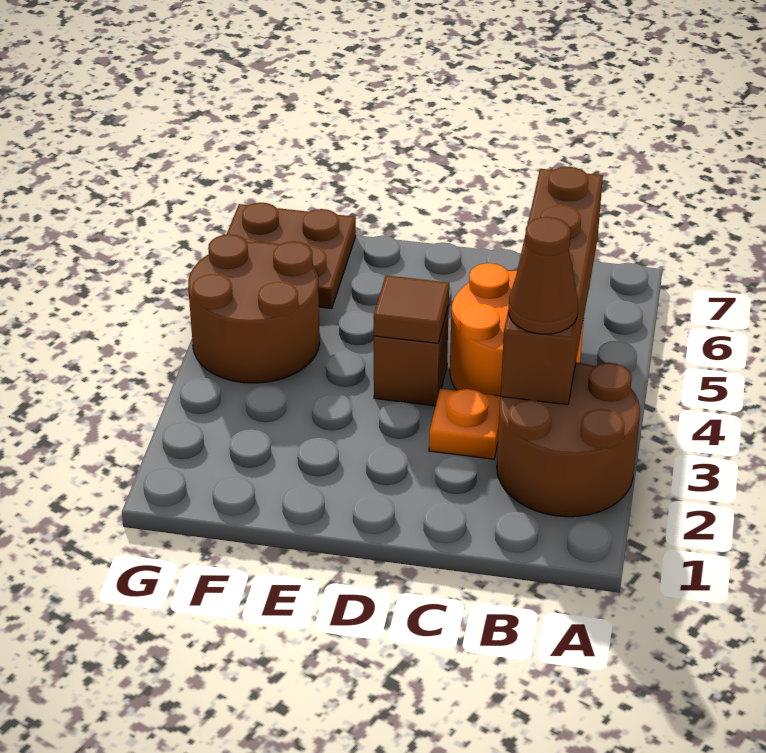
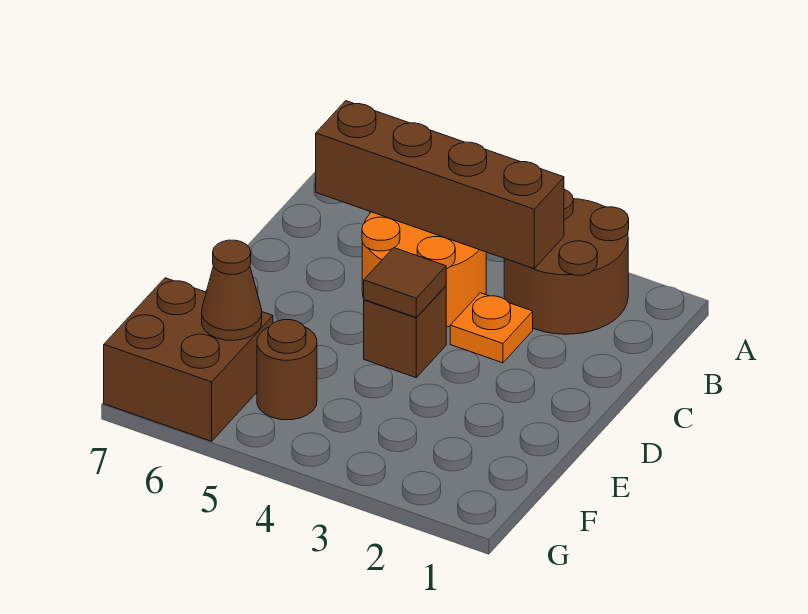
brown 1x1 cone [509,217,578,334] -> brown 1x1 cone moved to [202,240,262,340]
brown 2x2 round brick [188,234,320,383] -> brown 1x1 round brick [257,320,317,420]
brown 2x2 plate [226,203,356,309] -> brown 2x2 brick [104,278,273,441]

